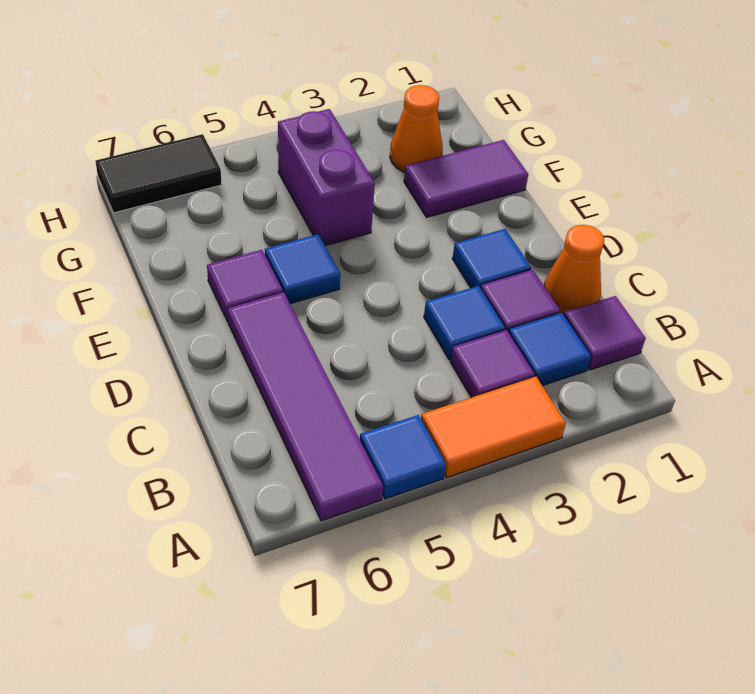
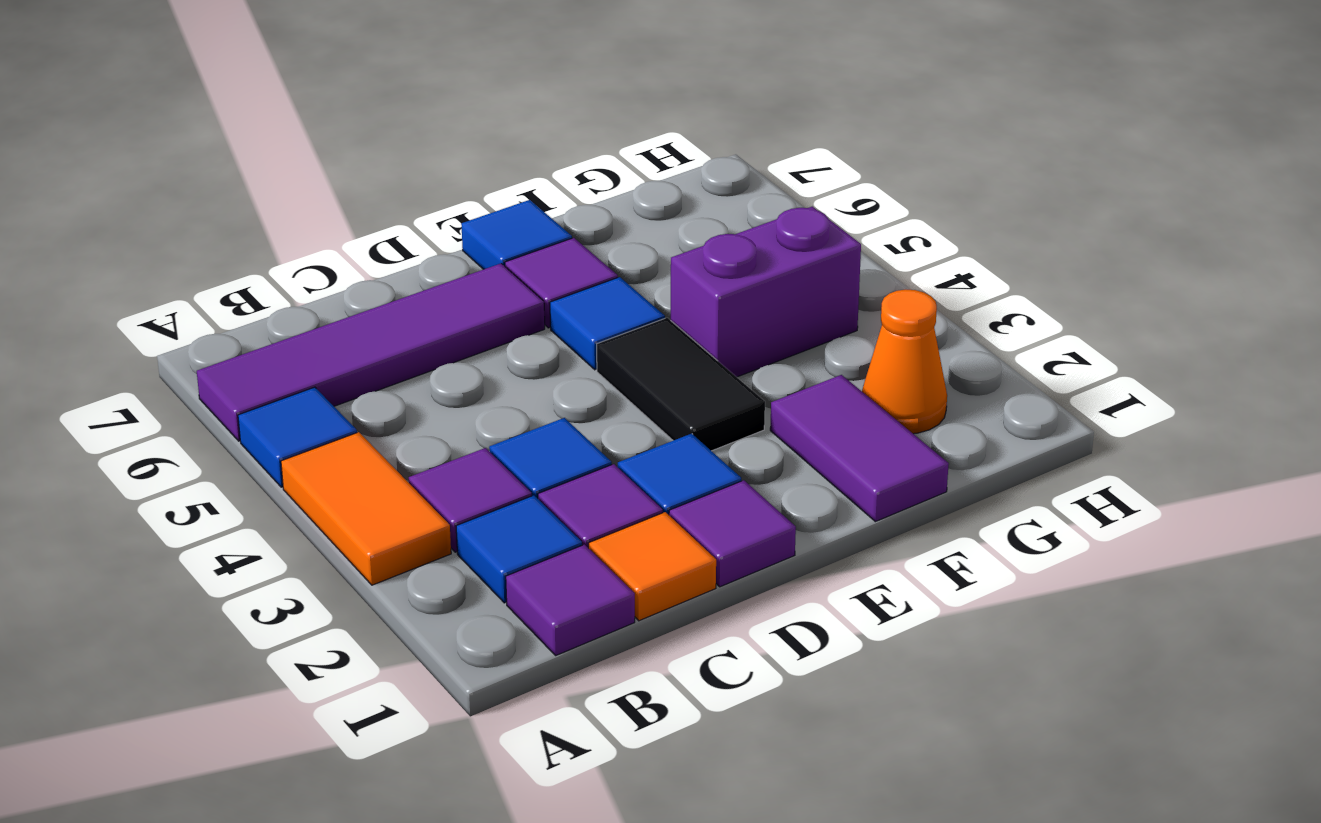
orange 1x1 cone [544,225,604,315] -> orange 1x1 tile [589,512,716,621]
none -> purple 1x1 tile [669,480,796,587]
none -> blue 1x1 tile [461,200,572,269]
black 1x2 tile [96,134,222,213] -> black 1x2 tile moved to [597,318,765,451]

